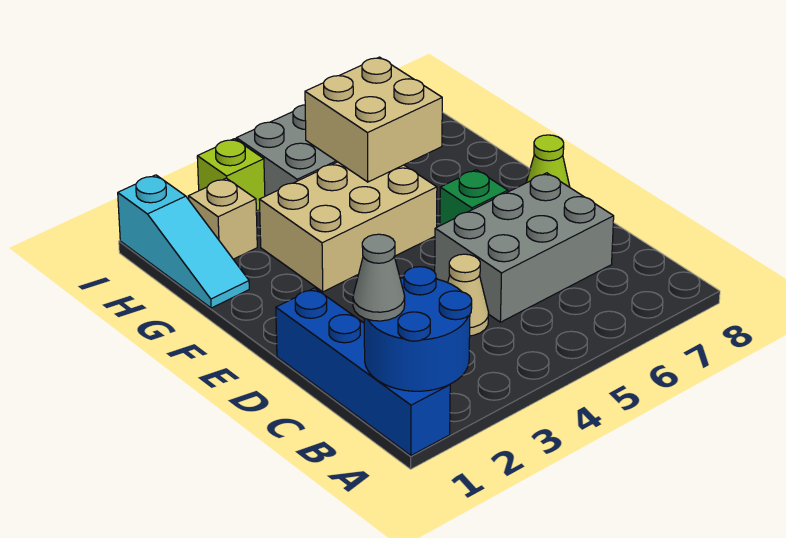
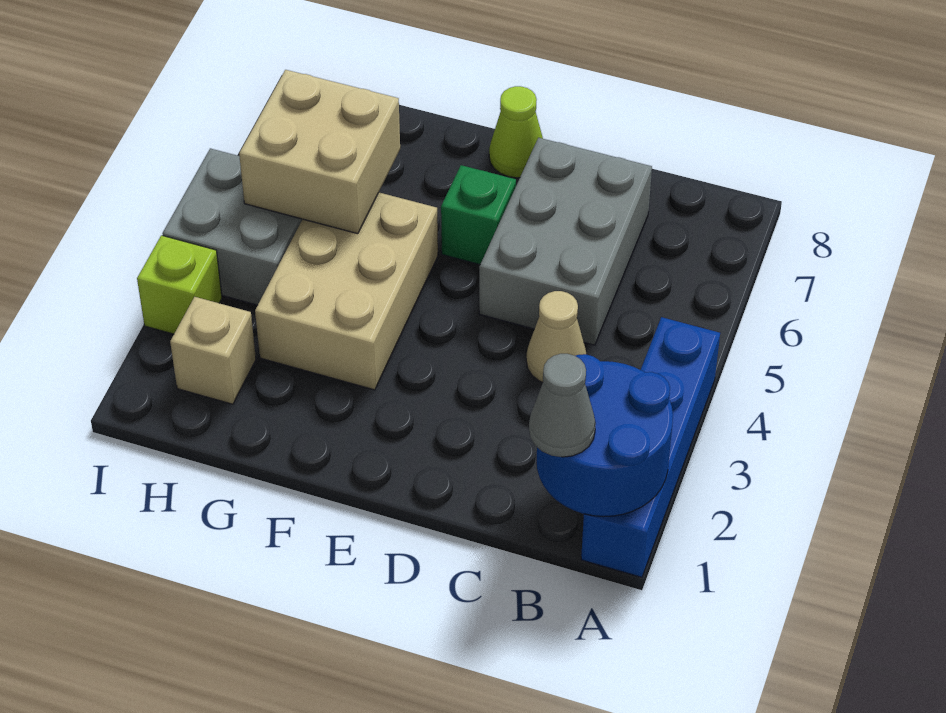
blue 1x4 brick [276,288,450,455] -> blue 1x4 brick turned to [581,317,720,577]
cyan 1x3 slope [118,175,249,308] -> none

